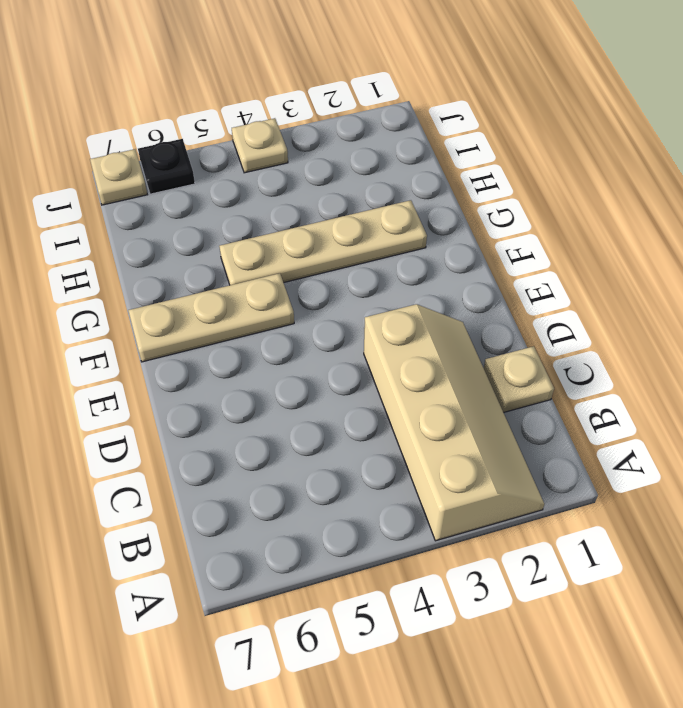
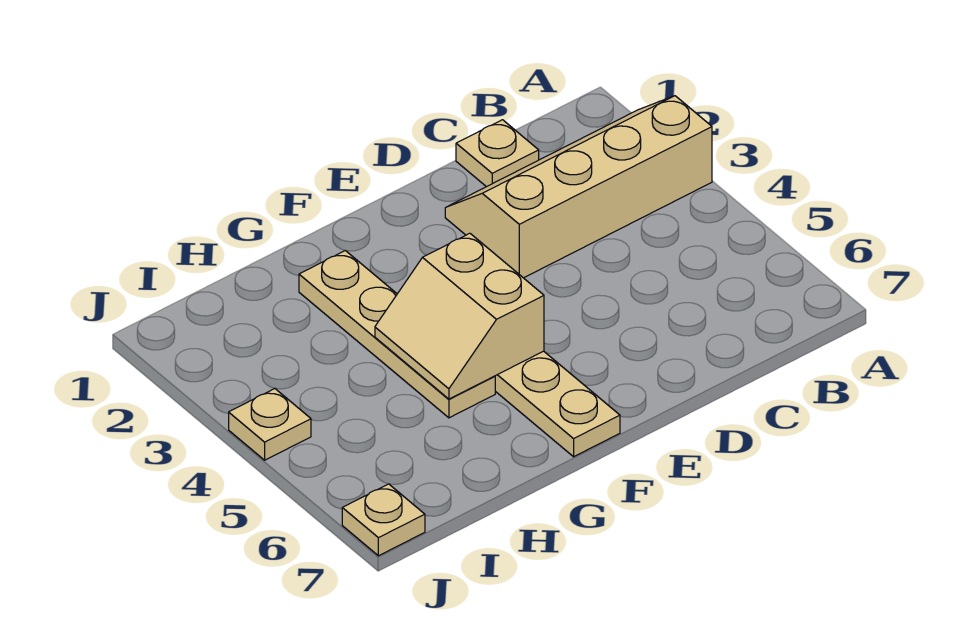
none -> tan 2x2 slope [375,233,544,399]
black 1x1 plate [138,139,195,194] -> none

